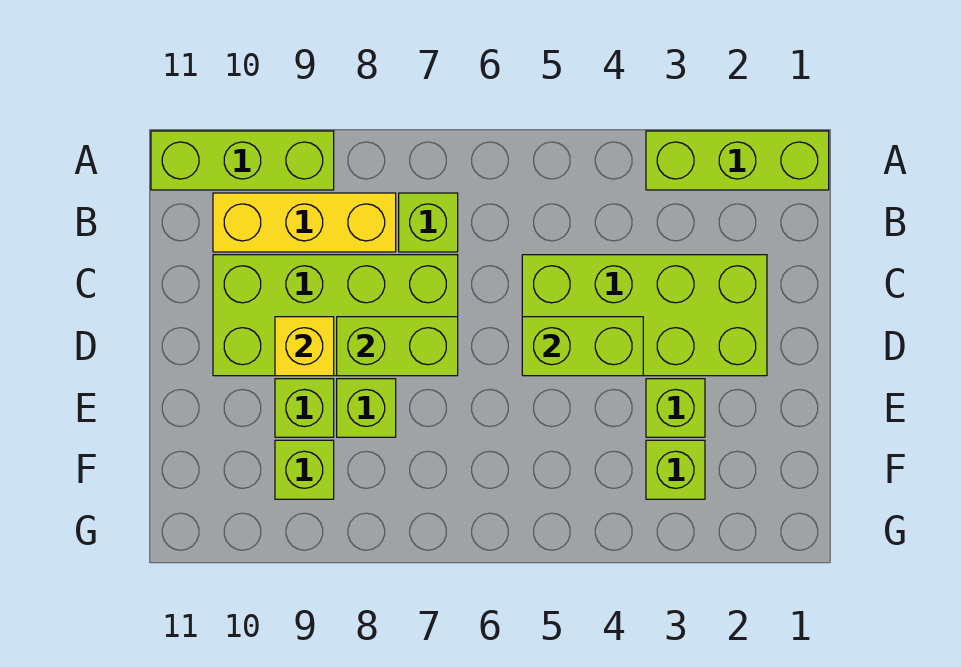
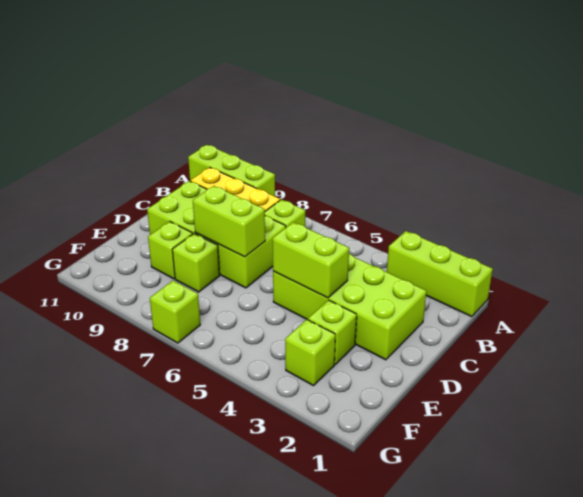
yellow 1x1 brick [275,317,334,376] -> none
lime 1x1 brick [275,440,334,499] -> lime 1x1 brick moved to [150,281,200,343]

